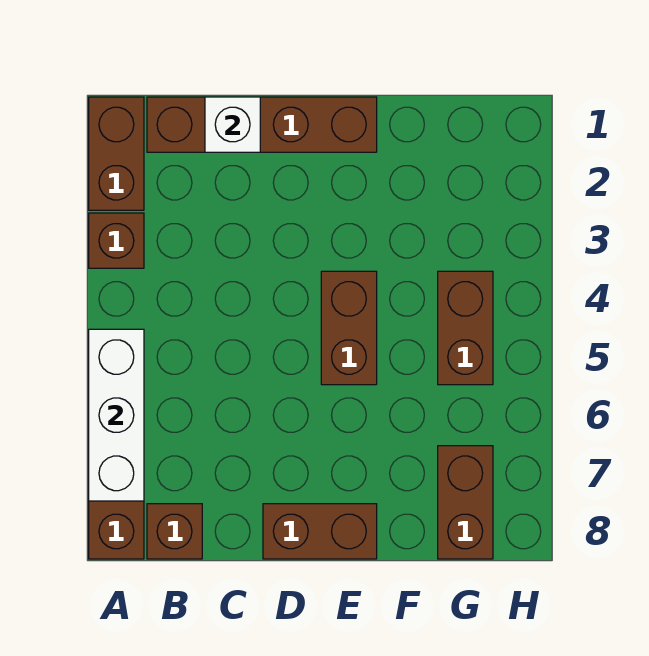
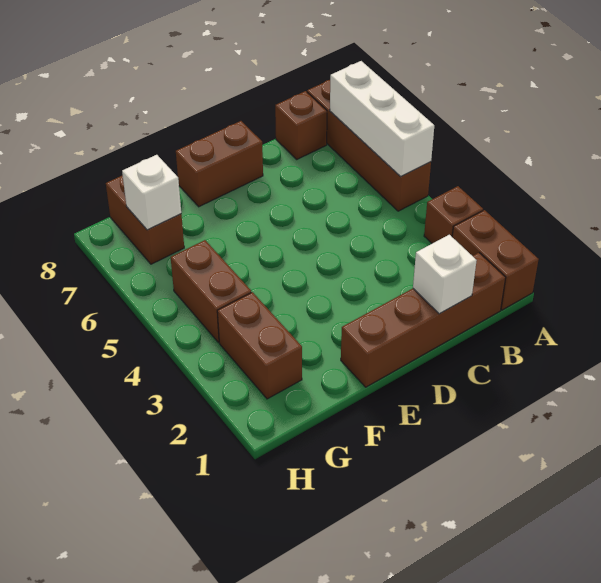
brown 1x2 brick [321,271,377,385] -> brown 1x2 brick moved to [217,292,302,399]
none -> white 1x1 brick [122,155,181,230]

